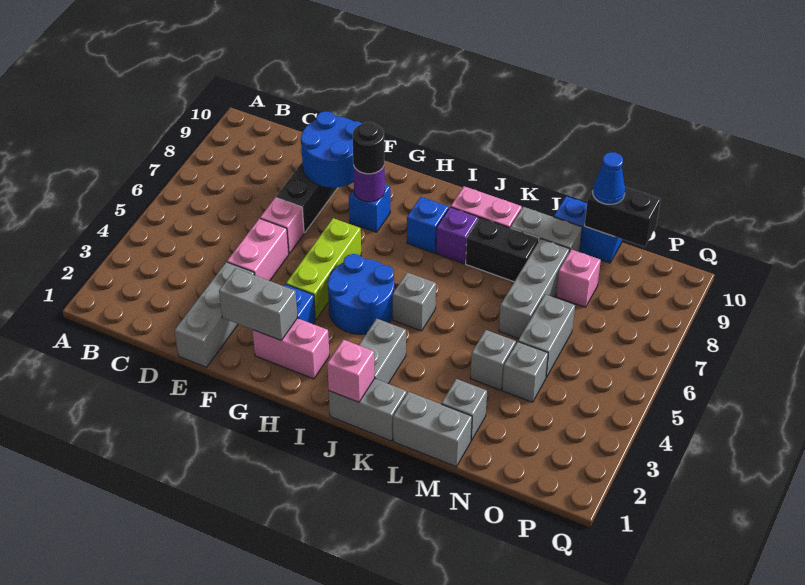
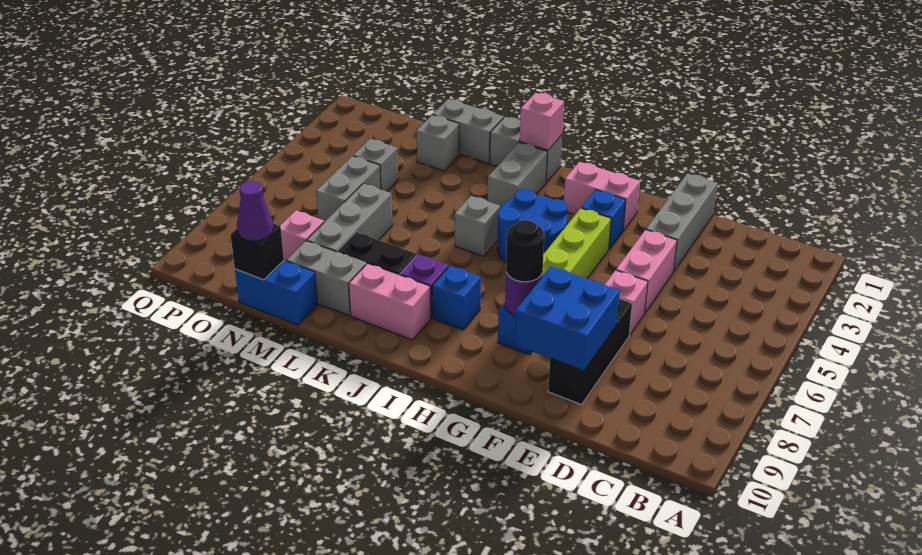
blue 2x2 round brick [301,111,362,188] -> blue 2x2 brick [515,266,620,371]
grey 1x2 brick [219,268,297,340] -> none
grey 1x1 brick [470,330,516,390] -> none
black 1x2 brick [585,187,661,247] -> black 1x1 brick [231,223,284,280]
blue 1x1 cone [593,152,625,204] -> purple 1x1 cone [237,181,274,241]

